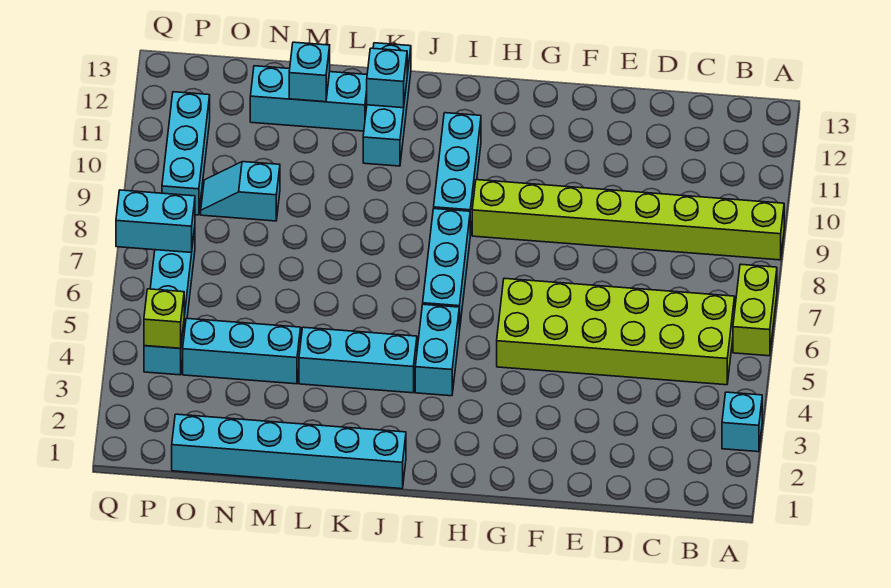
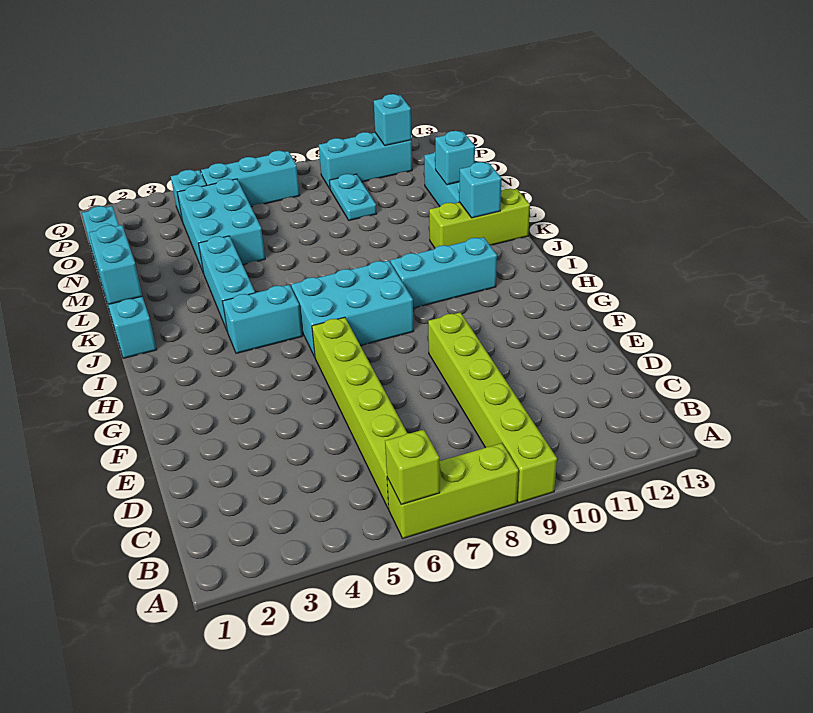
cyan 1x1 brick [722,392,762,452] -> cyan 1x1 brick moved to [374,94,411,146]
lime 1x2 brick [733,264,777,356] -> lime 1x3 brick [387,443,519,538]
lime 1x8 brick [472,180,784,260] -> lime 1x6 brick [428,312,557,503]
lime 2x6 brick [497,278,735,385] -> lime 1x6 brick [312,317,407,509]
cyan 1x3 brick [423,209,470,332] -> cyan 2x3 brick [291,260,414,357]
cyan 1x3 brick [363,43,411,166] -> lime 1x3 brick [429,189,530,248]
cyan 1x3 brick [183,318,301,384] -> cyan 2x3 brick [177,179,265,273]
cyan 1x2 slope [201,162,280,221] -> cyan 1x2 plate [329,174,377,220]
lime 1x1 brick [144,289,184,348] -> lime 1x1 brick moved to [385,430,440,505]
cyan 1x2 brick [116,190,195,253] -> cyan 1x2 brick moved to [89,225,142,304]

